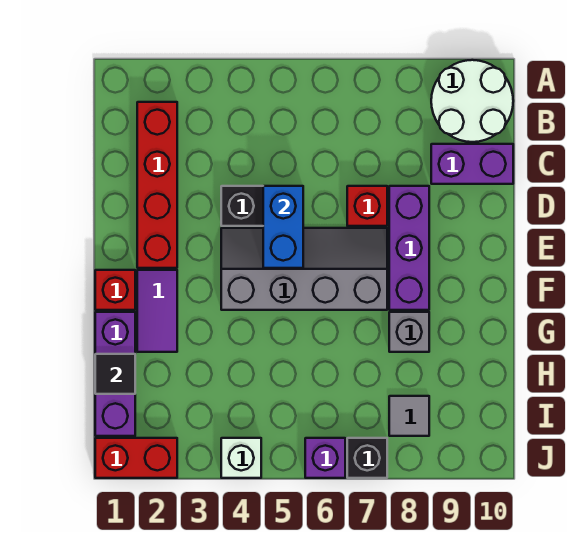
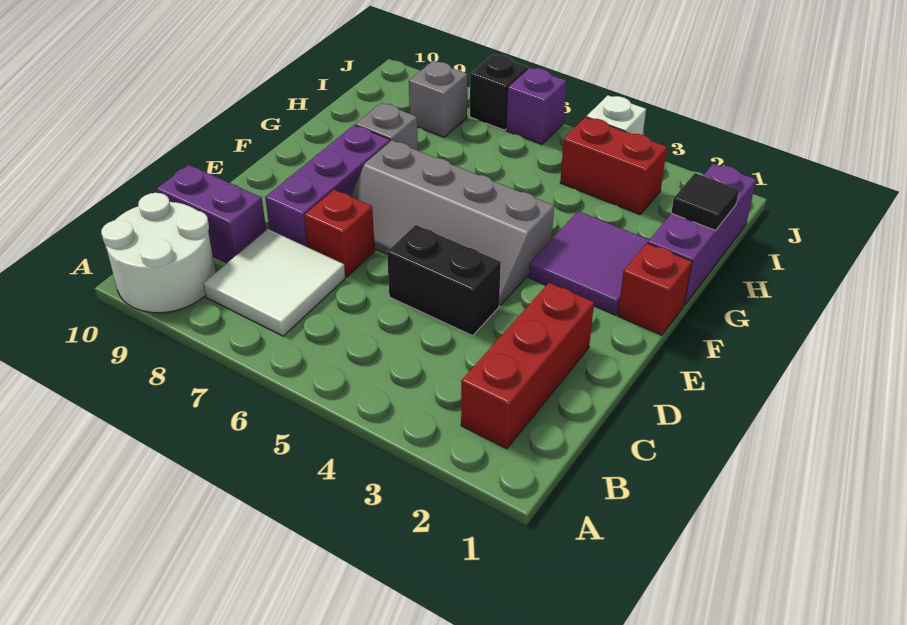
red 1x4 brick [137,102,177,268] -> red 1x3 brick [461,283,594,449]
none -> white 2x2 tile [203,229,345,336]
blue 1x2 brick [263,186,303,268] -> none
purple 1x2 tile [137,270,177,352] -> purple 2x2 tile [529,211,649,315]
grey 1x1 tile [389,396,429,436] -> grey 1x1 brick [409,61,467,137]
red 1x2 brick [95,438,177,478] -> red 1x2 brick moved to [560,117,667,214]

